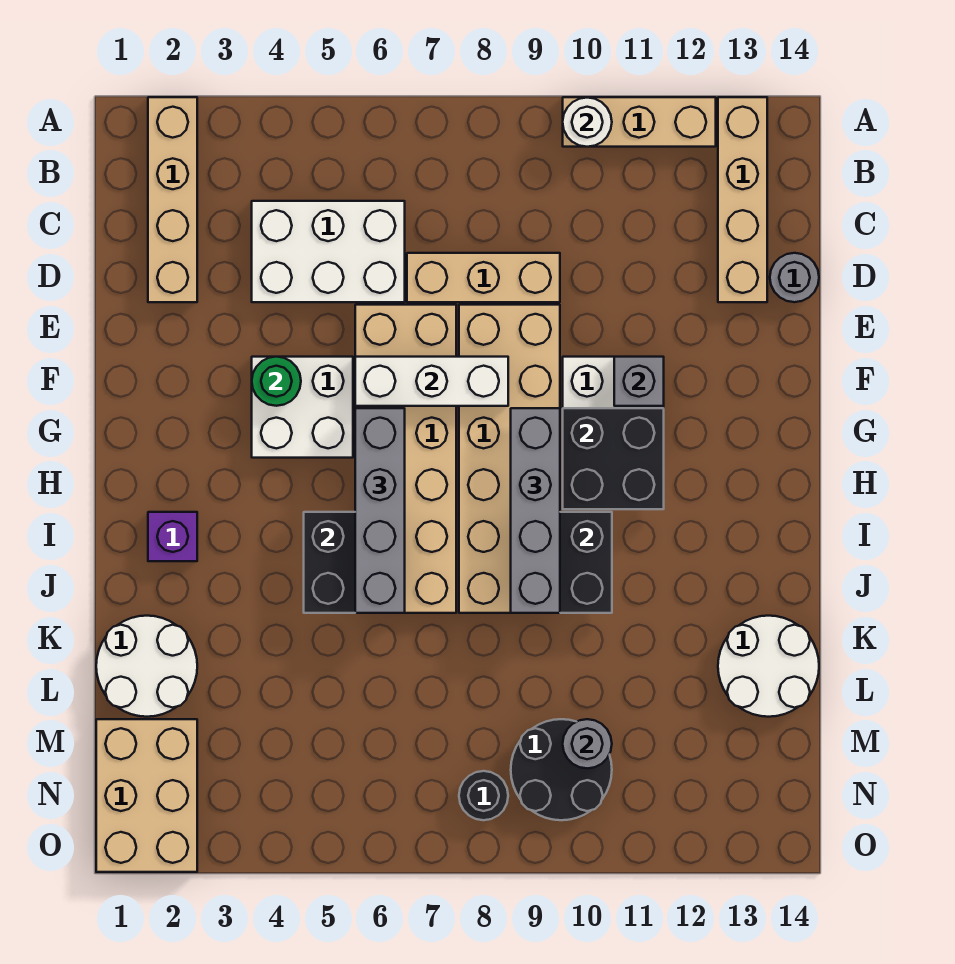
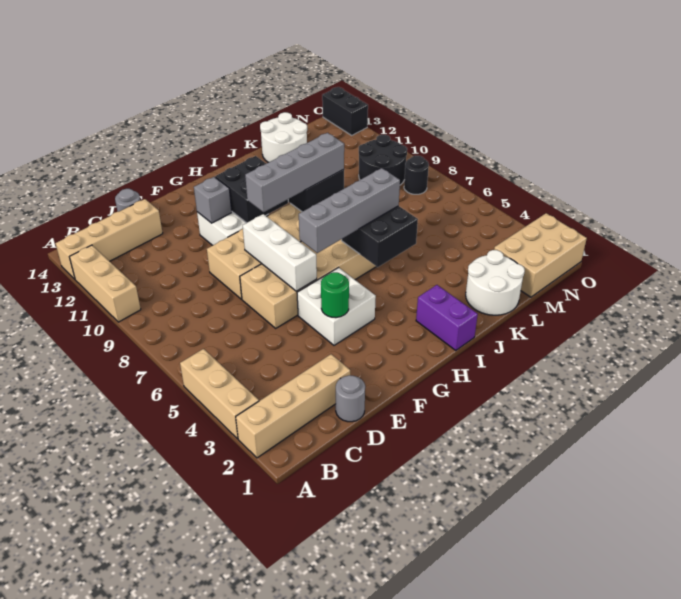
white 1x1 round brick [563,97,612,147] -> none
white 2x3 brick [252,201,405,302] -> none
tan 1x3 brick [407,253,560,302] -> tan 1x3 brick moved to [180,349,259,439]
purple 1x1 brick [148,512,197,561] -> purple 1x2 brick [416,285,478,351]
grey 1x1 round brick [563,719,612,768] -> grey 1x1 round brick moved to [336,375,365,422]
none -> black 1x2 brick [322,87,368,135]

